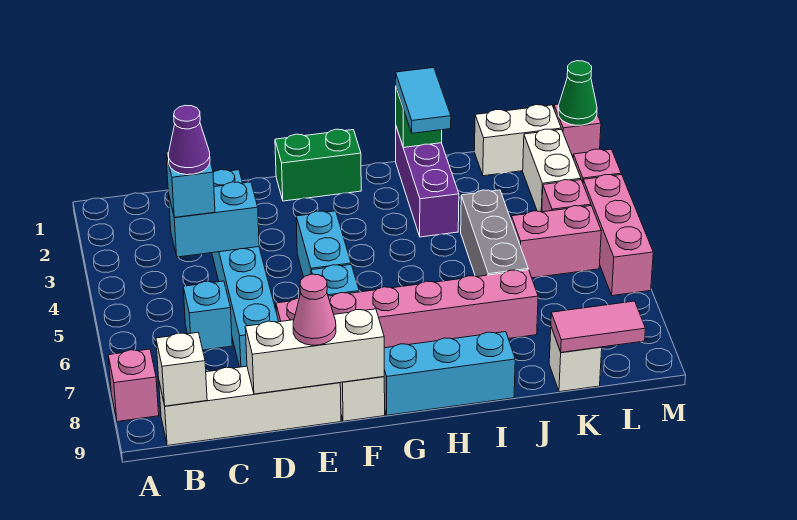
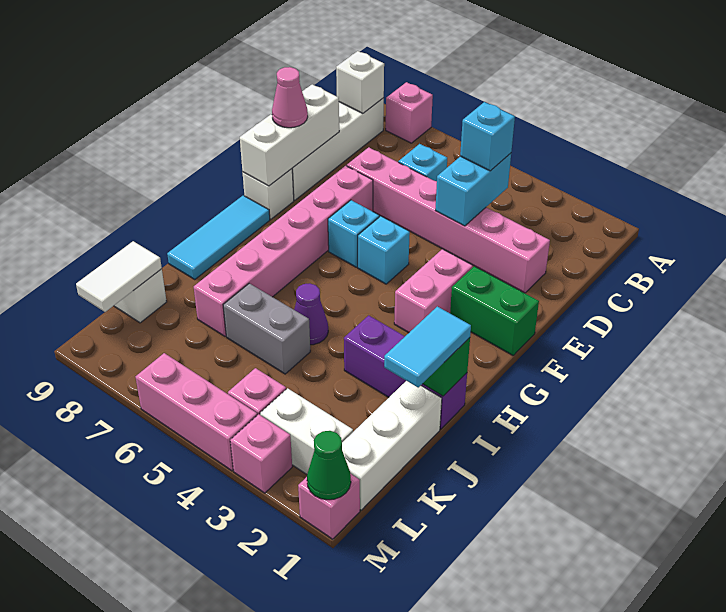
purple 1x1 cone [169,105,210,175] -> purple 1x1 cone moved to [294,283,328,345]
cyan 1x6 brick [212,170,279,367] -> pink 1x6 brick [347,147,550,293]
green 1x2 brick [275,129,361,201] -> green 1x2 brick turned to [450,266,539,355]
cyan 1x2 brick [296,211,351,277] -> cyan 1x1 brick [358,216,410,284]
cyan 1x3 brick [384,332,515,415] -> cyan 1x3 tile [167,195,270,280]
cyan 1x2 tile [396,68,451,133] -> cyan 1x2 tile turned to [384,306,471,387]
grey 1x3 brick [461,190,528,277] -> grey 1x2 brick [223,283,310,374]
white 1x2 brick [474,105,561,176] -> white 1x3 brick [342,381,442,510]
pink 1x2 brick [511,206,601,278] -> pink 1x2 brick moved to [394,249,473,333]
pink 1x2 tile [551,301,645,352] -> white 1x2 tile [76,241,162,312]

